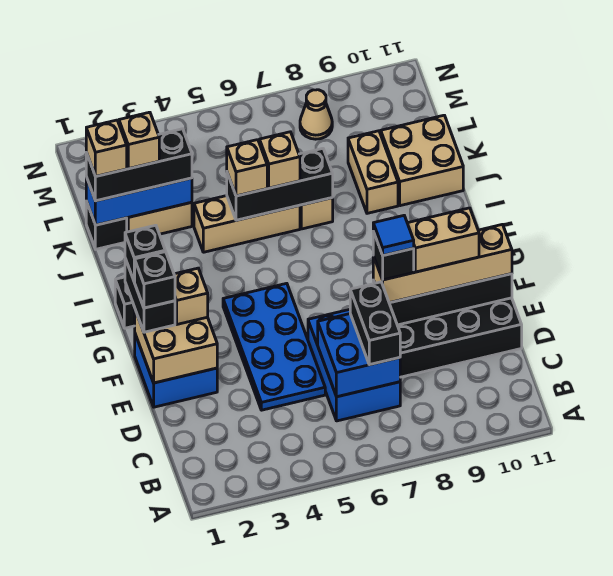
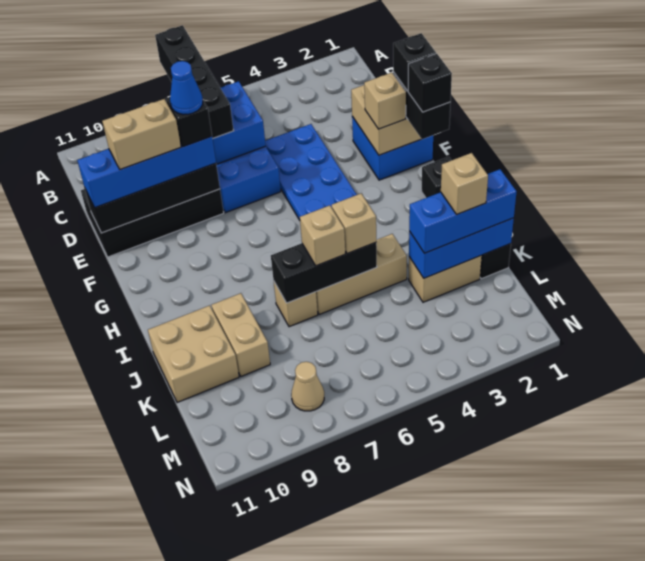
black 1x2 brick [350,282,400,365] -> black 1x4 brick [155,25,234,138]
tan 1x4 brick [373,225,512,303] -> blue 1x4 brick [77,136,216,208]
blue 1x1 tile [373,216,414,255] -> blue 1x1 cone [170,61,203,115]
black 1x3 brick [86,129,192,201] -> blue 1x3 brick [409,169,517,253]
tan 1x1 brick [86,120,127,177] -> none

